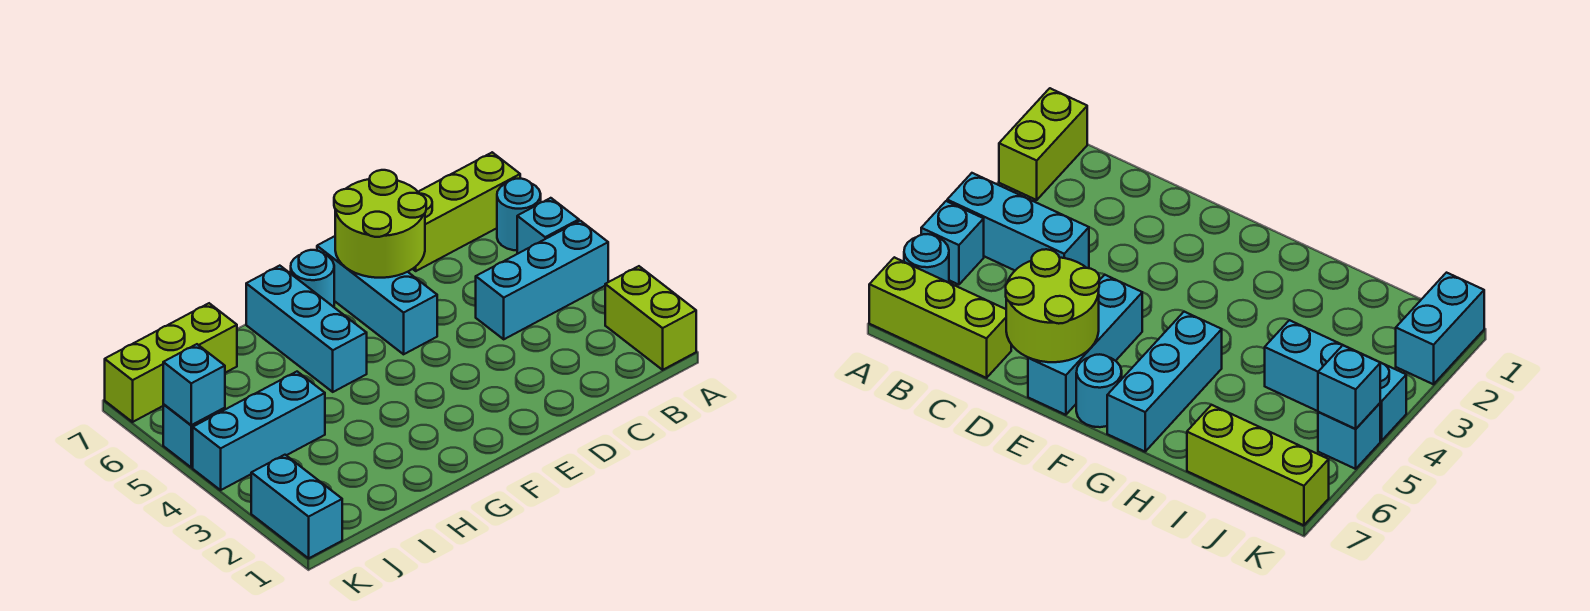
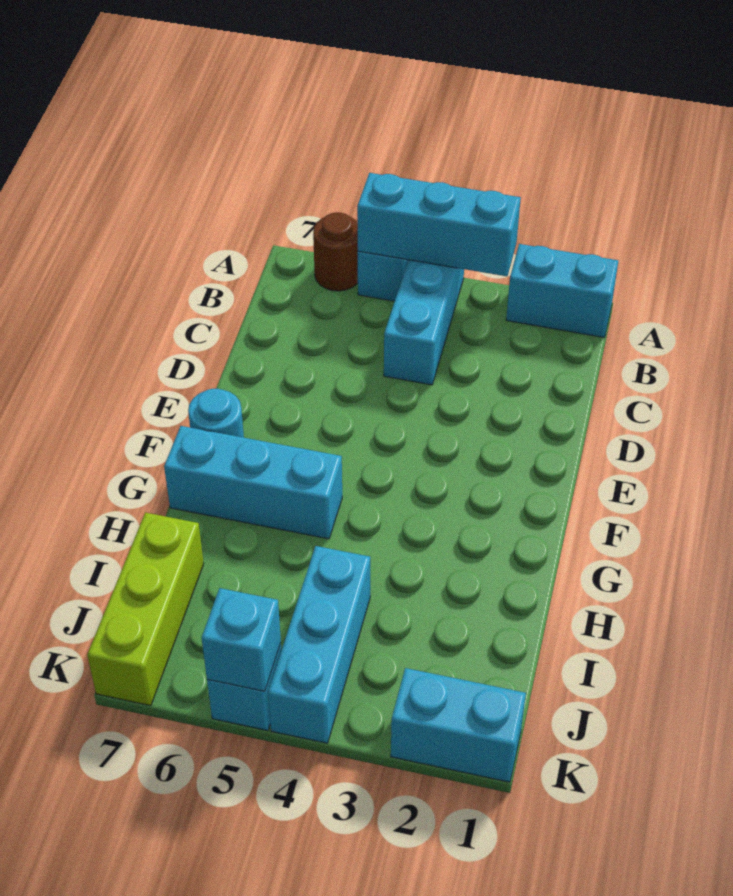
lime 1x2 brick [605,266,696,370] -> cyan 1x2 brick [506,244,618,337]
cyan 1x1 round brick [497,179,541,250] -> brown 1x1 round brick [313,212,358,291]
lime 1x3 brick [413,152,520,271] -> none
lime 2x2 round brick [334,170,426,278] -> none
cyan 1x3 brick [317,236,437,354] -> cyan 1x3 brick moved to [357,173,521,276]

